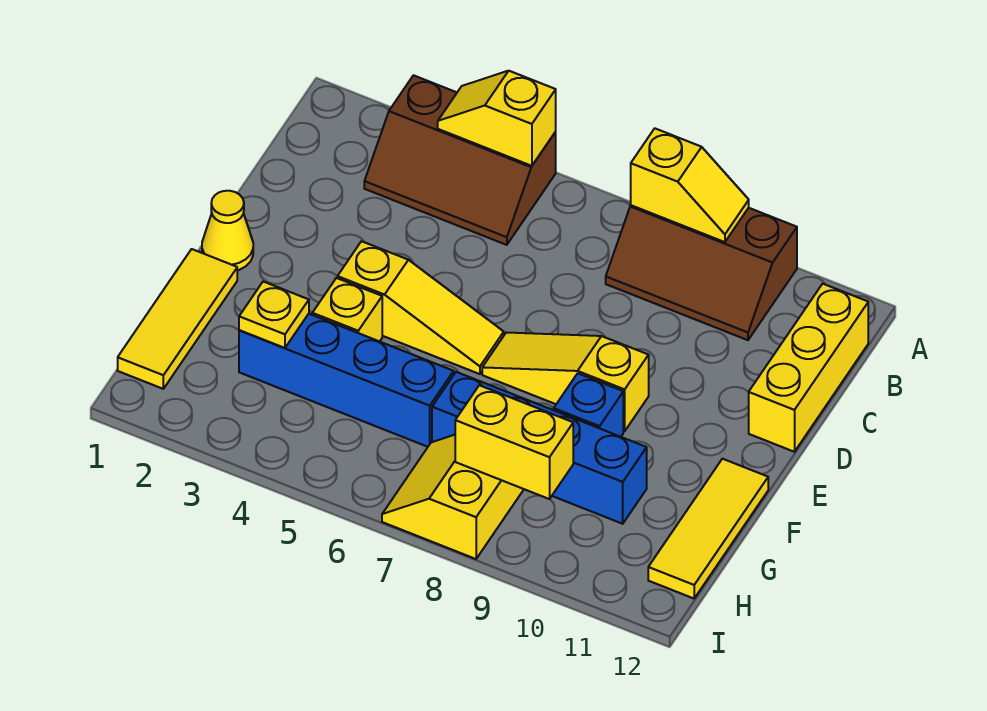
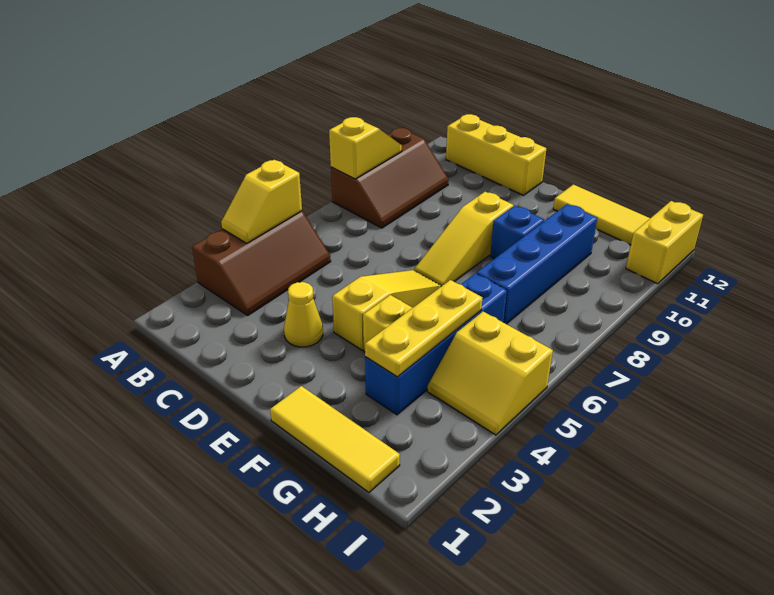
yellow 1x1 cone [202,191,253,270] -> yellow 1x1 cone moved to [284,282,323,347]
yellow 1x1 plate [239,282,309,348] -> yellow 1x3 plate [365,280,482,377]
yellow 2x2 slope [382,435,524,559] -> yellow 2x2 slope moved to [428,312,553,435]
yellow 1x2 brick [455,385,573,499] -> yellow 1x2 brick moved to [626,201,703,284]

